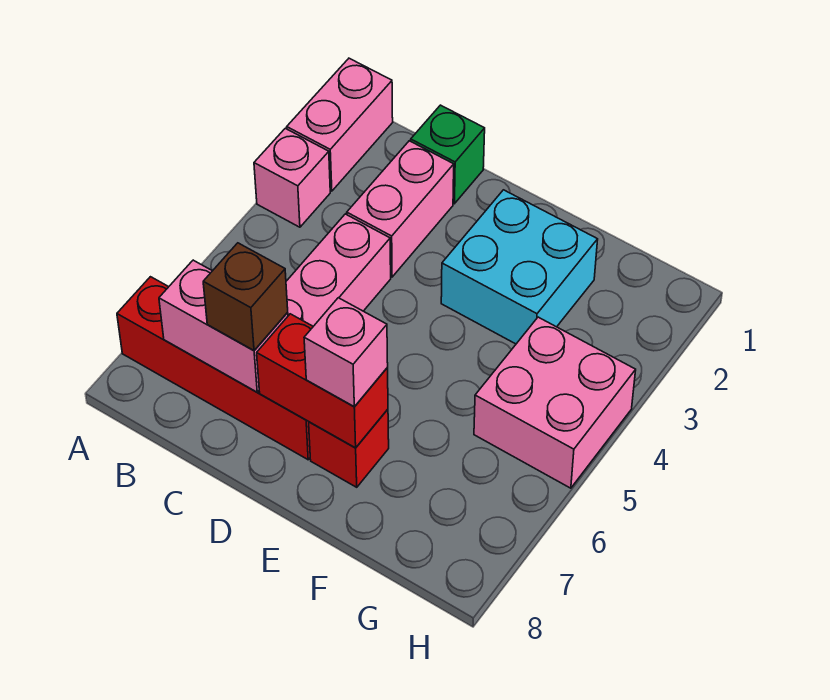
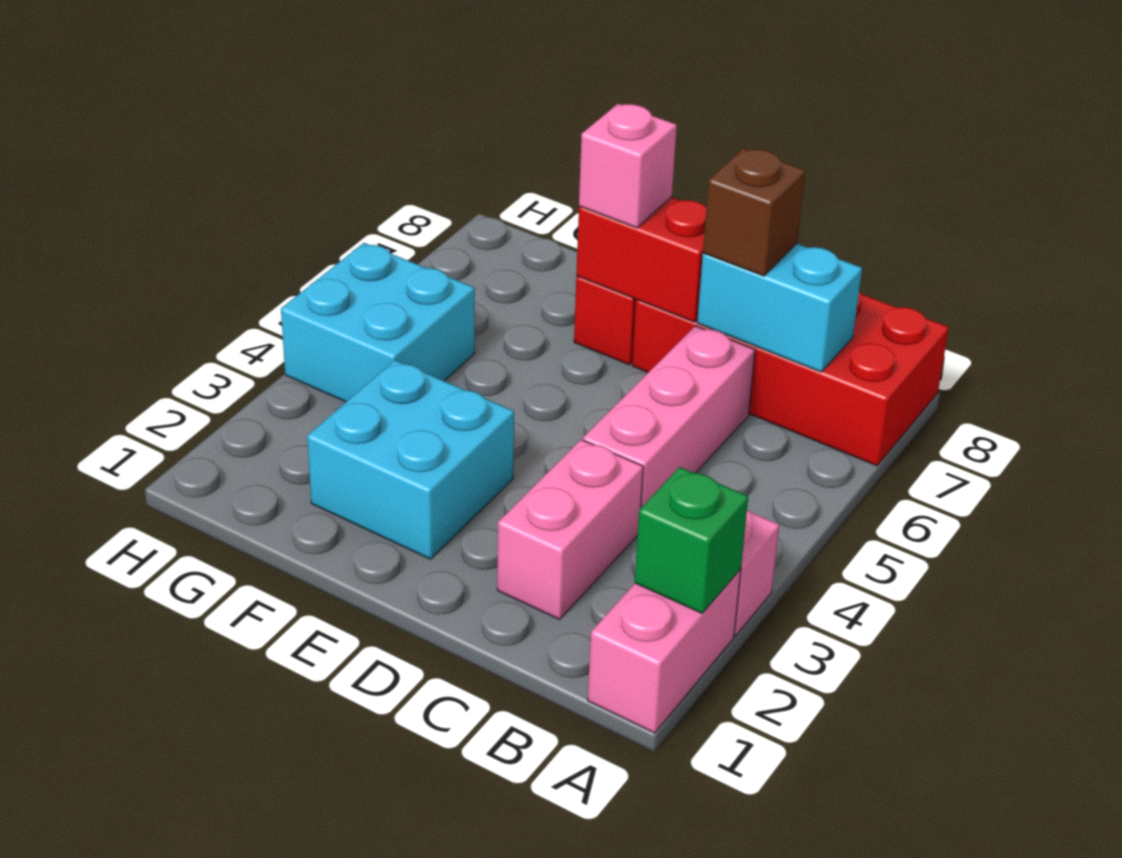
red 1x4 brick [117,277,310,460] -> red 2x4 brick [632,291,949,466]
pink 1x2 brick [159,260,288,392] -> cyan 1x2 brick [697,244,862,372]
green 1x1 brick [411,105,485,204] -> green 1x1 brick moved to [635,467,748,613]
pink 2x2 brick [474,317,636,488] -> cyan 2x2 brick [281,243,475,402]

